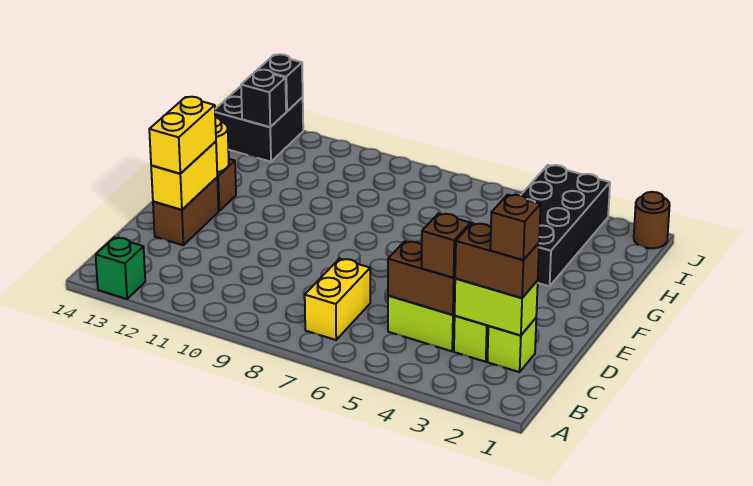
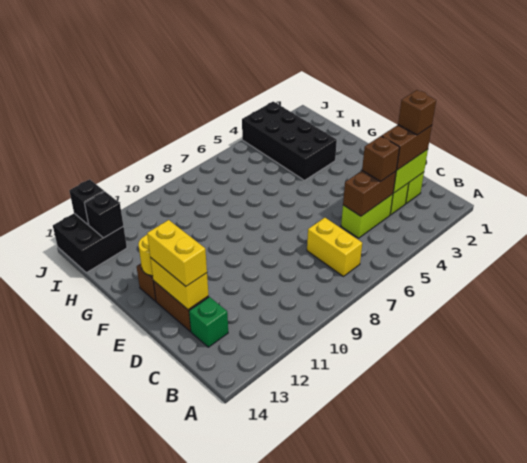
green 1x1 brick [96,237,145,299] -> green 1x1 brick moved to [189,297,228,347]
brown 1x1 round brick [634,192,670,248] -> none

